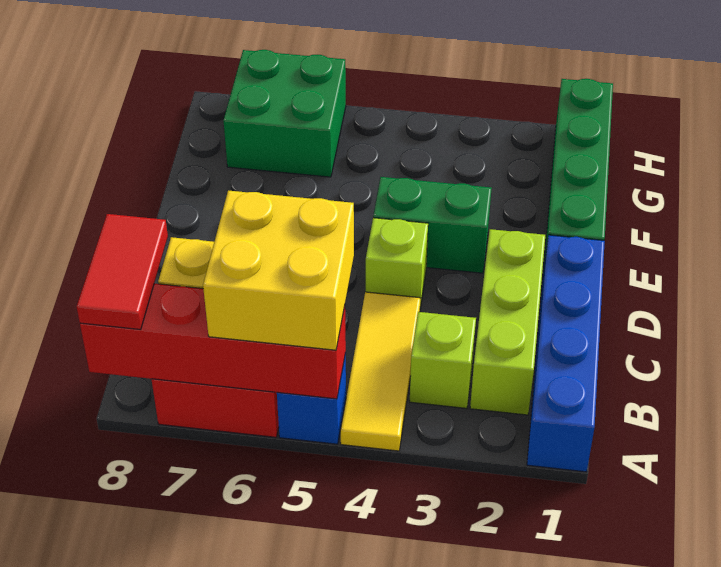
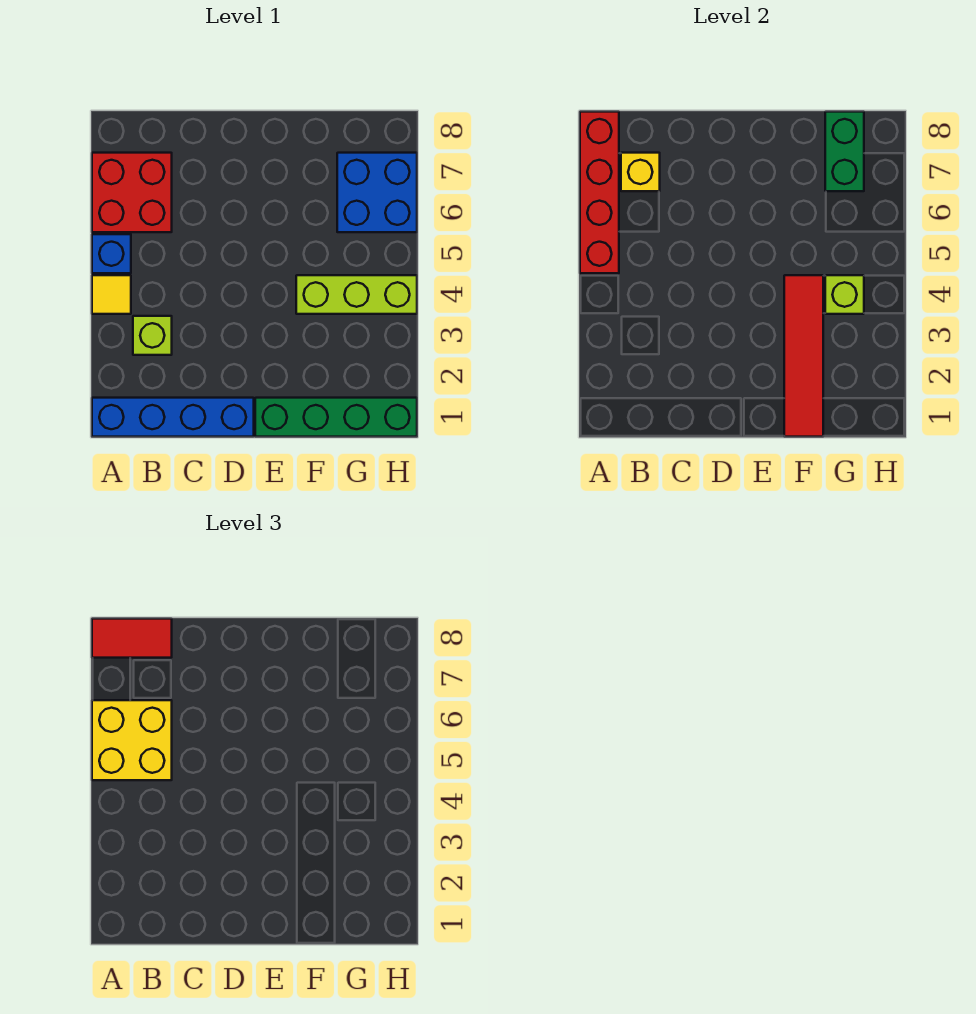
yellow 1x3 tile [341,292,420,451] -> yellow 1x1 tile [92,275,131,314]
lime 1x3 brick [470,229,545,415] -> lime 1x3 brick moved to [296,275,417,314]
lime 1x1 brick [366,218,428,308] -> lime 1x1 brick moved to [825,275,864,314]
green 1x2 brick [373,177,492,273] -> green 1x2 brick moved to [825,112,864,191]
none -> red 1x4 tile [784,275,823,437]
green 2x2 brick [223,50,346,177] -> blue 2x2 brick [337,153,417,232]

